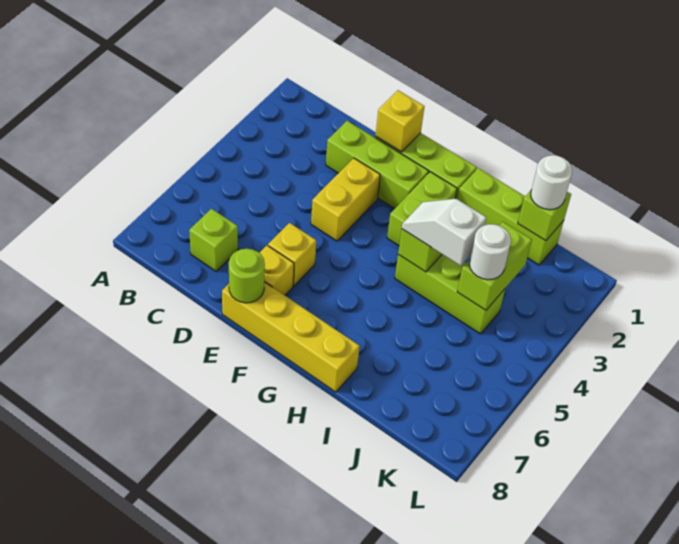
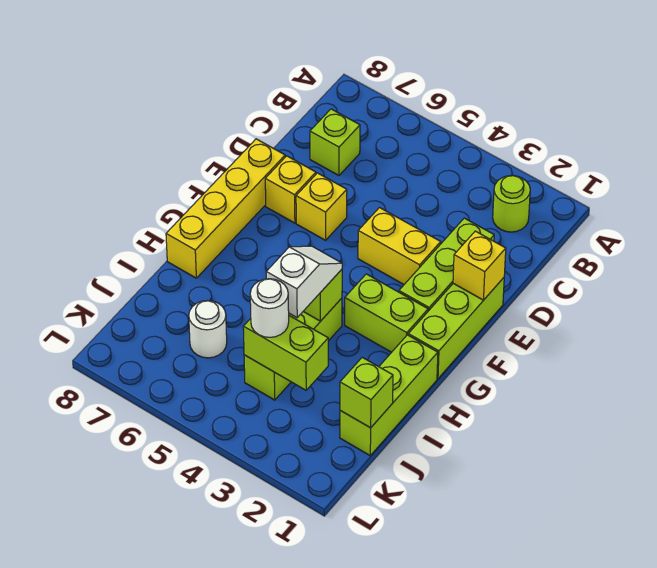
lime 1x1 round brick [229,249,265,303] -> lime 1x1 round brick moved to [493,176,530,232]
white 1x1 round brick [531,155,572,210] -> white 1x1 round brick moved to [189,301,227,358]

